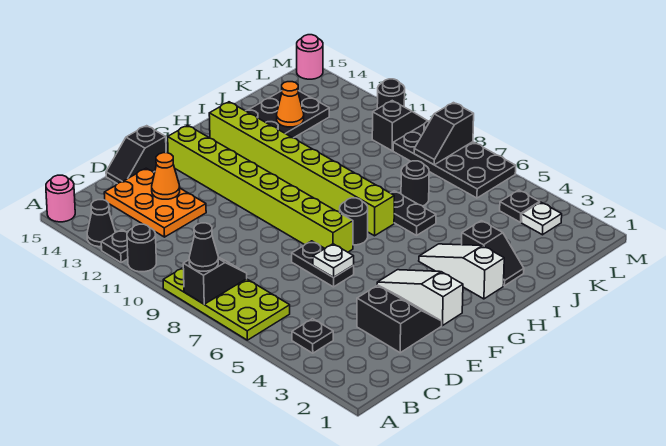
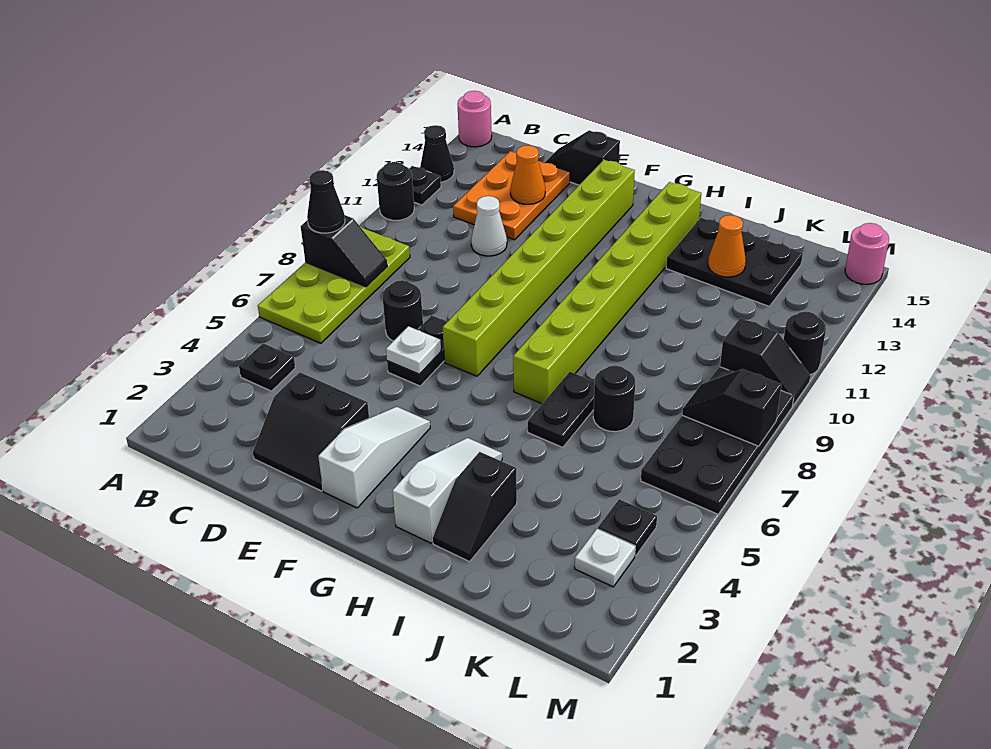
black 2x2 slope [357,285,442,353] -> black 2x2 slope turned to [253,372,369,491]
none -> white 1x1 cone [471,196,507,256]
black 1x1 round brick [340,198,368,245] -> black 1x1 round brick moved to [382,280,423,341]

